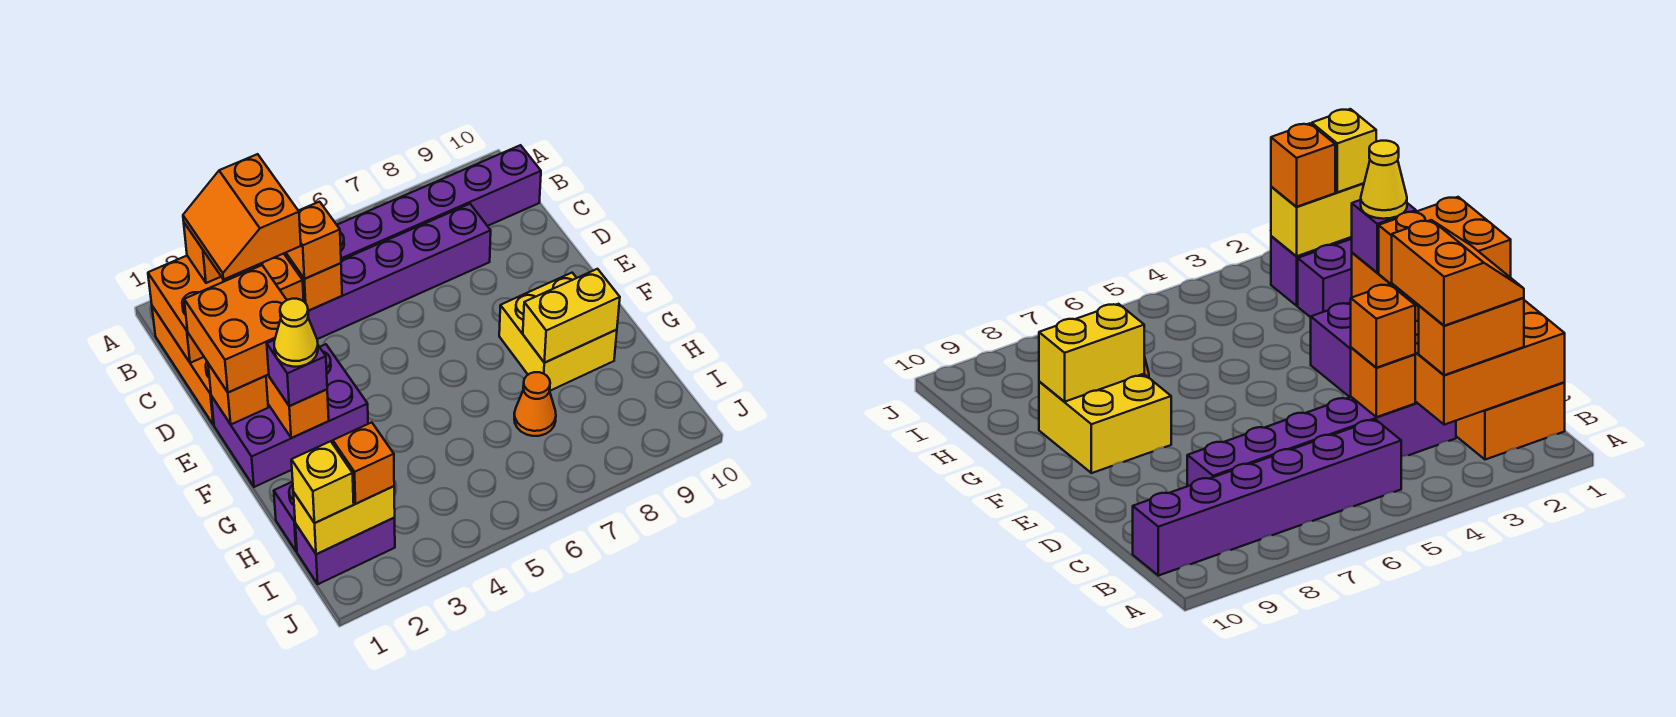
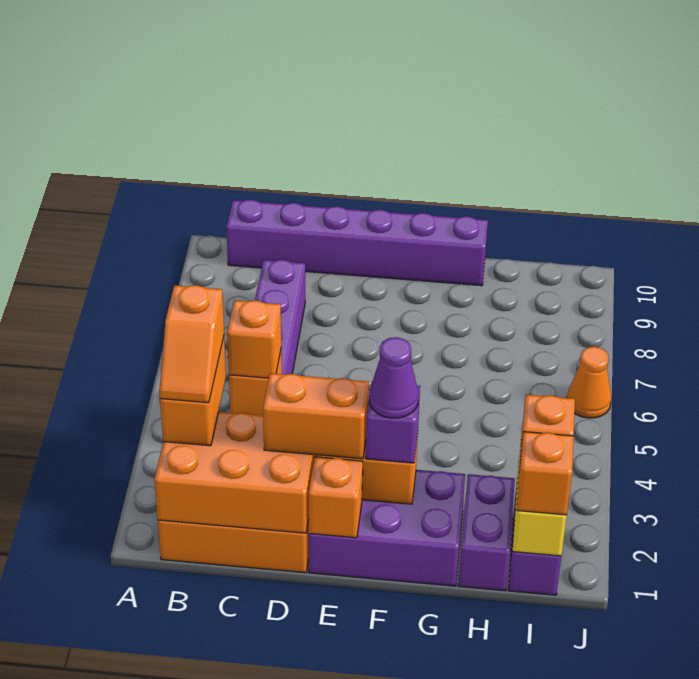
orange 2x3 brick [148,254,304,363] -> orange 2x3 brick turned to [154,412,315,533]
orange 2x2 slope [183,154,301,280] -> orange 1x2 slope [159,285,224,403]
purple 1x6 brick [337,145,541,260] -> purple 1x6 brick turned to [226,200,488,286]
orange 2x2 brick [184,265,286,393] -> orange 1x2 brick [263,373,369,459]
purple 2x3 brick [211,344,368,487] -> purple 2x3 brick turned to [309,470,465,586]
yellow 1x1 cone [274,299,318,367] -> purple 1x1 cone [369,337,419,418]
yellow 2x2 brick [499,273,617,391] -> none
yellow 1x2 brick [523,269,620,363] -> none
orange 1x1 cone [514,372,556,436] -> orange 1x1 cone moved to [567,347,611,418]
yellow 1x1 brick [291,441,354,523] -> orange 1x1 brick [517,432,574,515]

